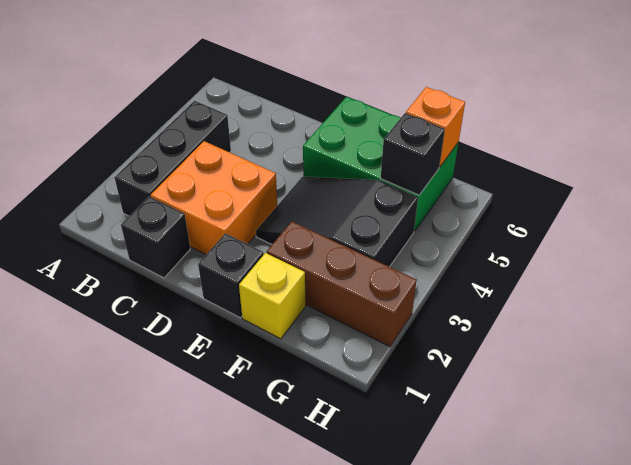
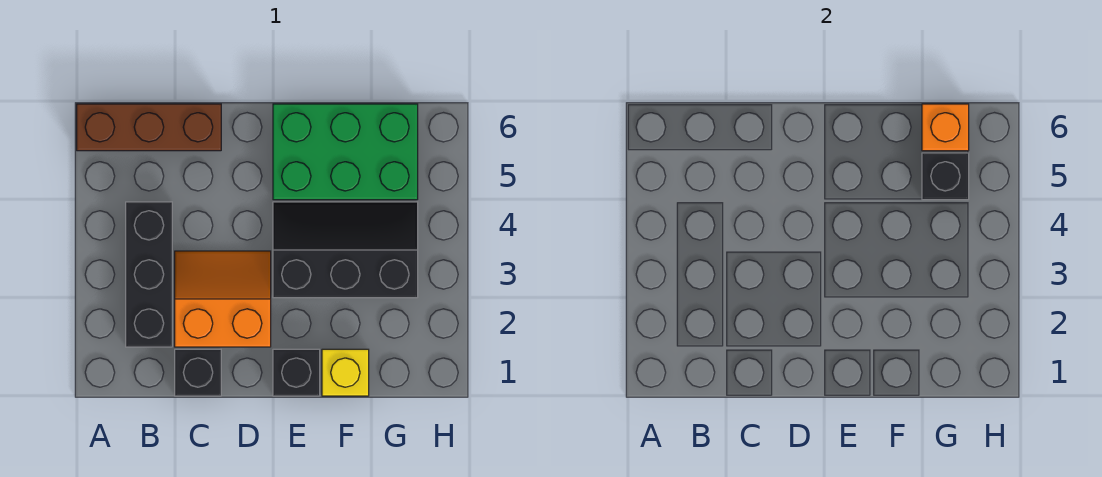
orange 2x2 brick [151,141,277,254] -> orange 2x2 slope [175,251,271,347]
black 2x3 slope [256,177,418,267] -> black 2x3 slope turned to [273,202,418,298]
brown 1x3 brick [267,222,417,347] -> brown 1x3 brick moved to [77,104,221,151]

